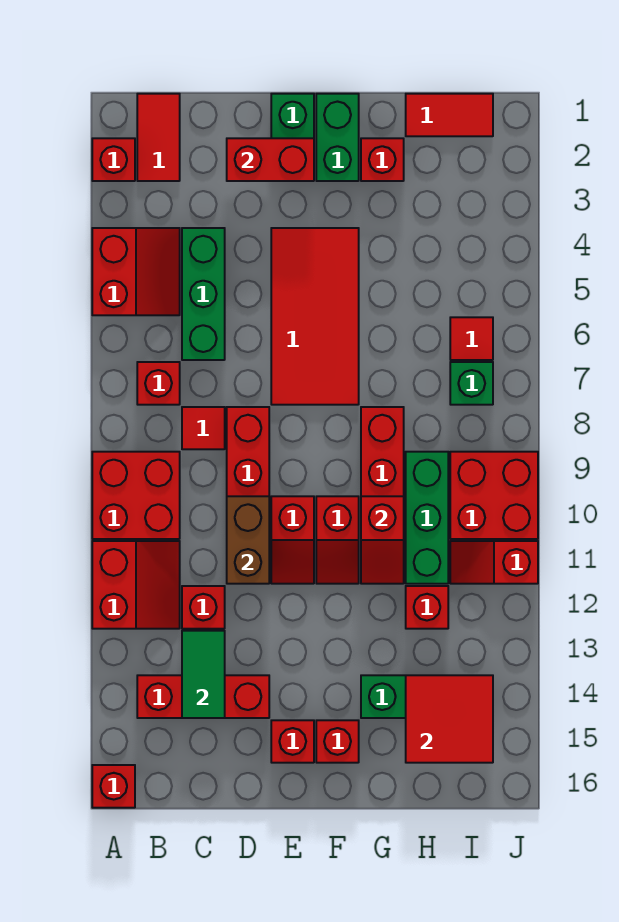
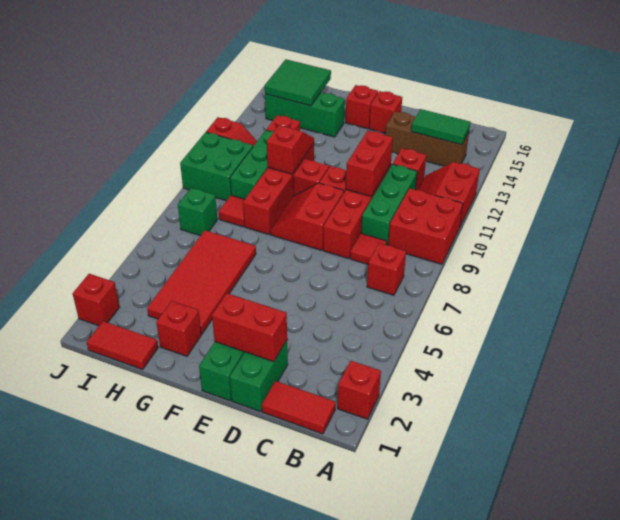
red 2x2 slope [92,228,180,315] -> red 2x2 slope moved to [270,183,344,250]
red 1x1 brick [92,765,135,808] -> red 1x1 brick moved to [73,274,120,326]
red 1x2 tile [137,94,180,181] -> red 1x2 tile turned to [262,381,336,434]
red 1x3 brick [137,675,269,718] -> brown 1x3 brick [385,112,469,166]
green 1x3 brick [182,228,225,360] -> green 1x3 brick moved to [361,164,417,245]
green 1x2 tile [182,631,225,718] -> green 1x2 tile turned to [411,109,471,145]
brown 1x2 brick [227,496,269,584] -> red 1x2 brick [346,131,393,196]
red 2x4 tile [271,228,359,405] -> red 2x4 tile moved to [147,230,256,334]
green 1x2 brick [316,94,359,181] -> green 1x2 brick moved to [230,340,288,412]
red 2x2 tile [406,675,493,763] -> green 2x2 tile [265,59,331,106]
red 1x1 tile [450,317,493,360] -> red 1x1 tile moved to [219,195,245,227]
red 2x2 brick [450,452,538,539] -> green 2x2 brick [180,132,253,201]

